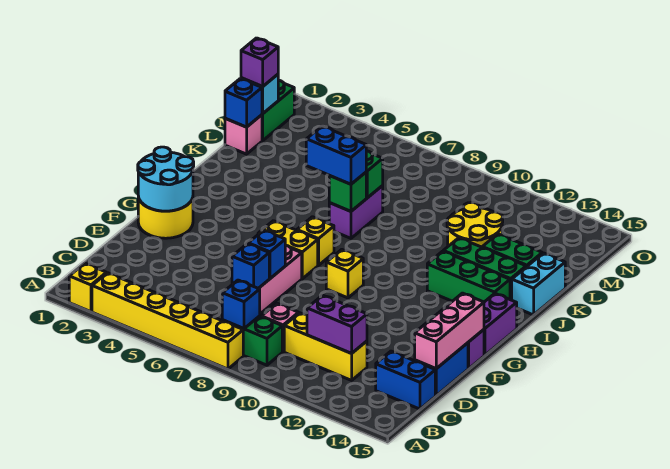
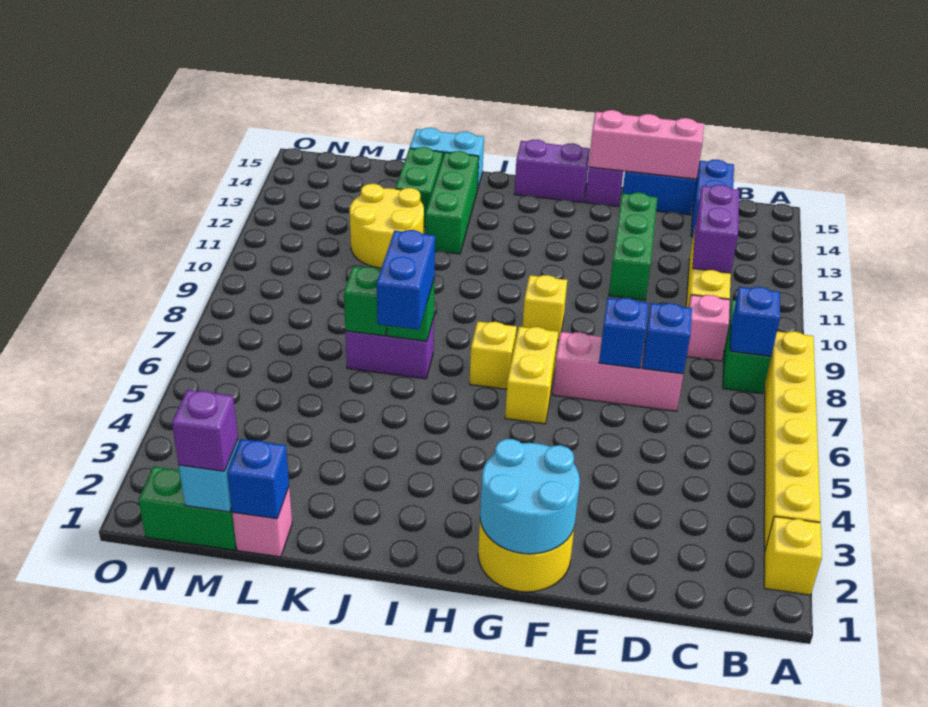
green 1x3 brick [427,251,510,302] -> green 1x3 brick moved to [609,192,657,300]

